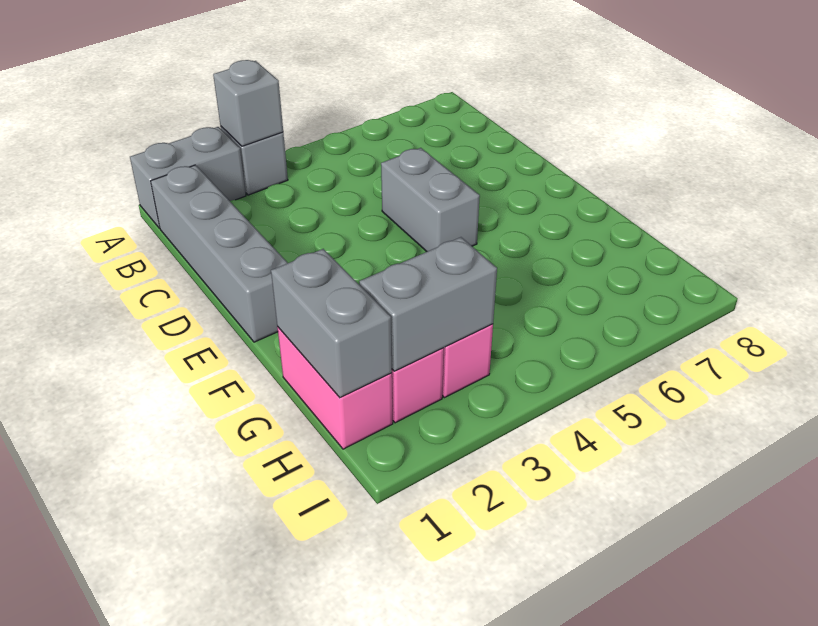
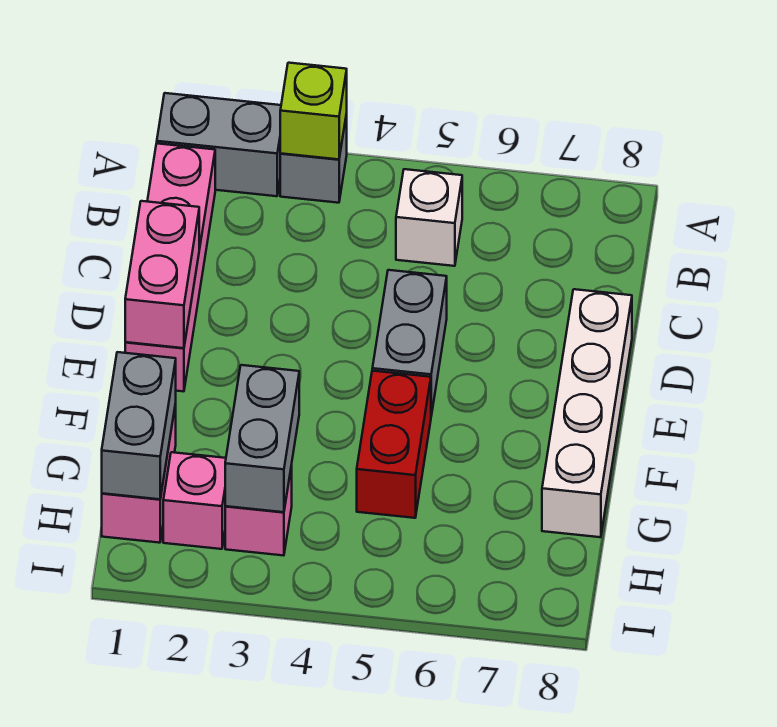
grey 1x1 brick [213,60,283,146] -> lime 1x1 brick [280,63,347,159]
grey 1x4 brick [151,165,287,342] -> pink 1x4 brick [125,143,215,391]
none -> white 1x1 brick [396,169,462,266]
none -> pink 1x2 brick [125,201,199,348]
none -> white 1x4 brick [542,289,632,537]
none -> red 1x2 brick [357,371,431,518]
grey 1x2 brick [359,237,497,371] -> grey 1x2 brick turned to [225,365,299,512]

